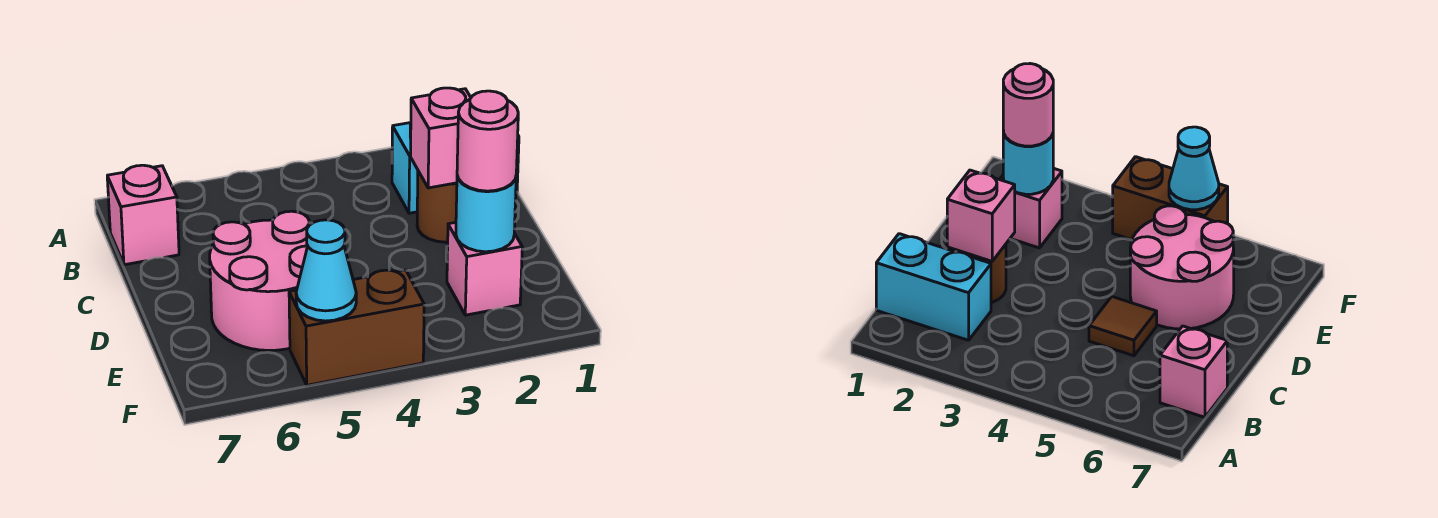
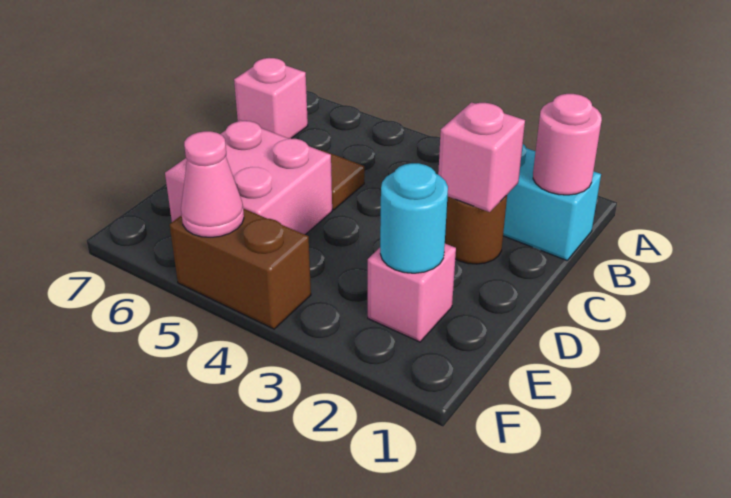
pink 2x2 round brick [210,211,309,350] -> pink 2x2 brick [165,120,332,234]
pink 1x1 round brick [457,91,518,191] -> pink 1x1 round brick moved to [533,94,602,195]
cyan 1x1 cone [296,220,356,321] -> pink 1x1 cone [181,131,244,237]

